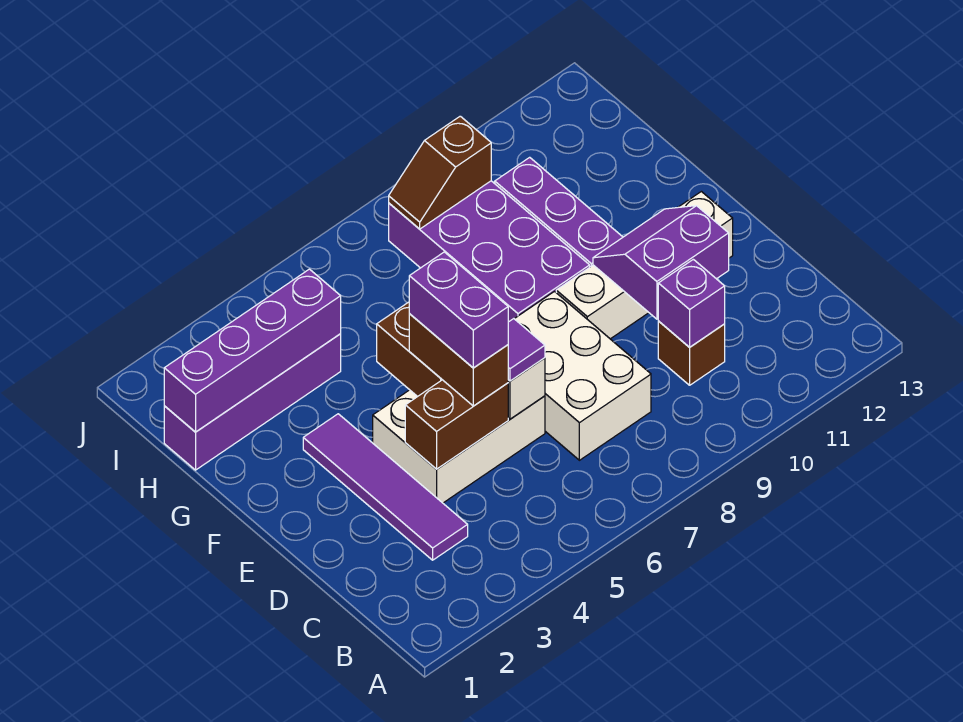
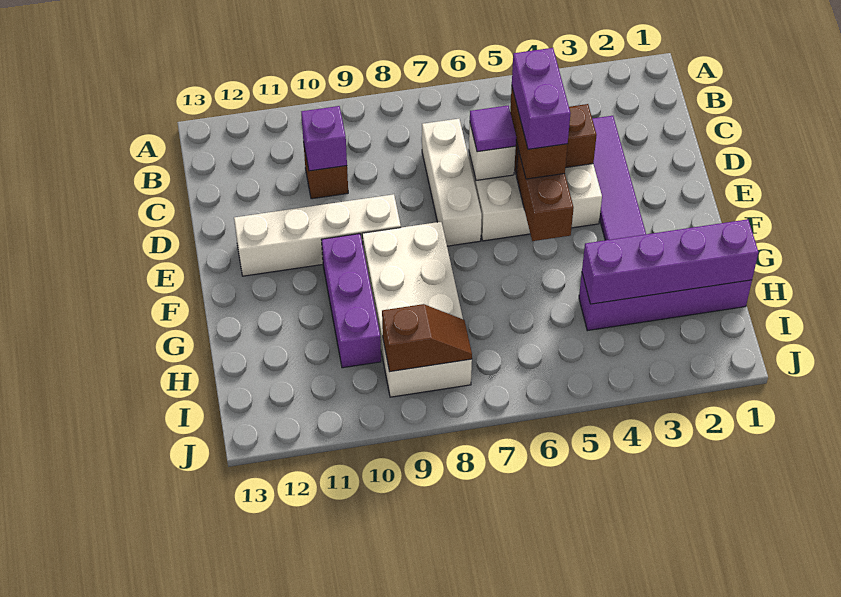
white 2x3 brick [515,292,651,460] -> white 1x3 brick [422,119,482,246]
purple 2x2 slope [593,206,729,319] -> none
purple 2x4 brick [389,181,590,322] -> white 2x4 brick [362,222,472,397]

